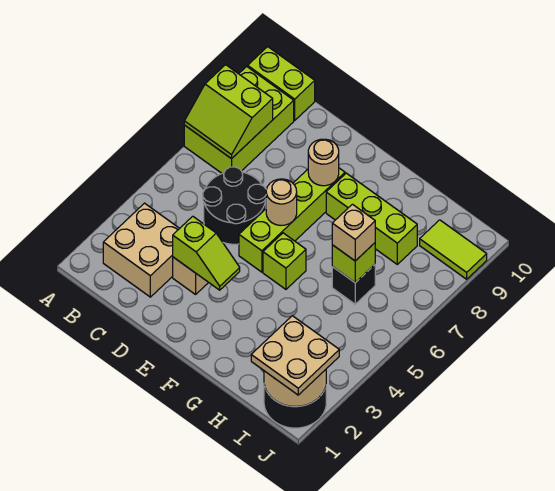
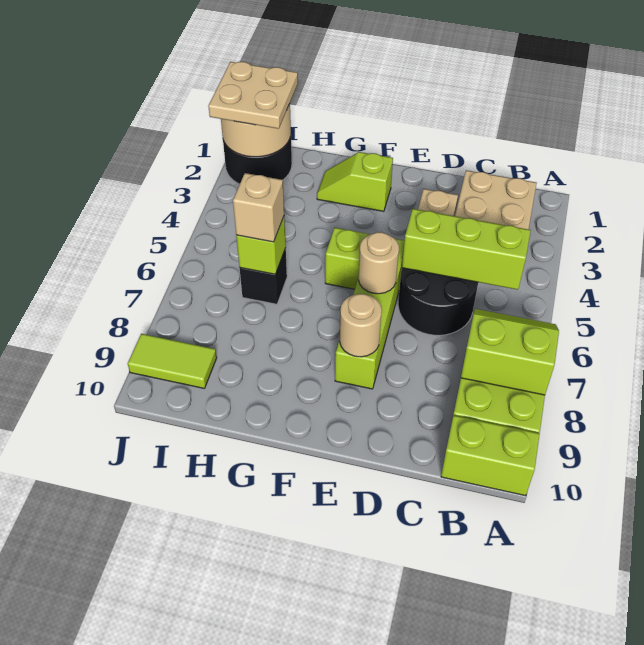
lime 1x2 slope [173,216,240,290] -> lime 1x2 slope moved to [317,152,393,211]
lime 1x3 brick [326,173,417,264] -> lime 1x3 brick moved to [402,209,531,290]

